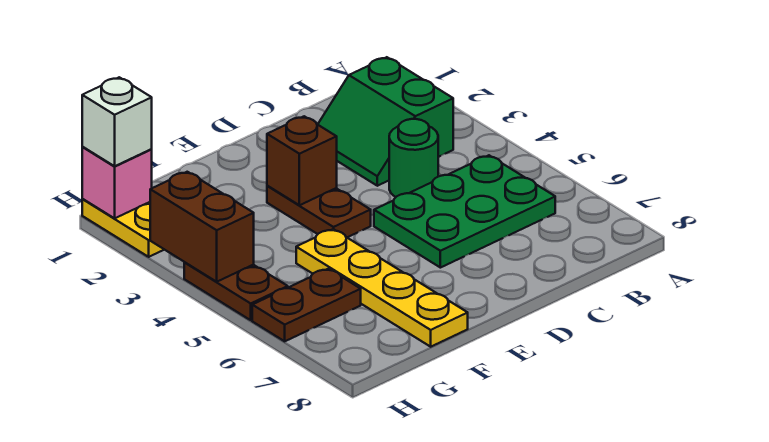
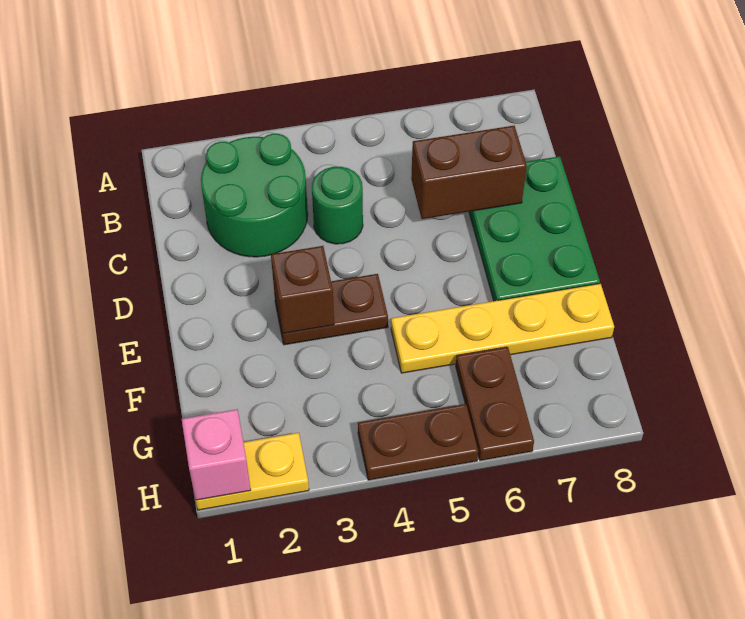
green 2x2 slope [318,57,453,186] -> green 2x2 round brick [201,134,308,257]
green 2x3 plate [374,155,555,268] -> green 2x3 plate moved to [469,156,600,301]
white 1x1 brick [82,77,152,166] -> none
brown 1x2 brick [150,172,254,282] -> brown 1x2 brick moved to [411,126,527,219]

